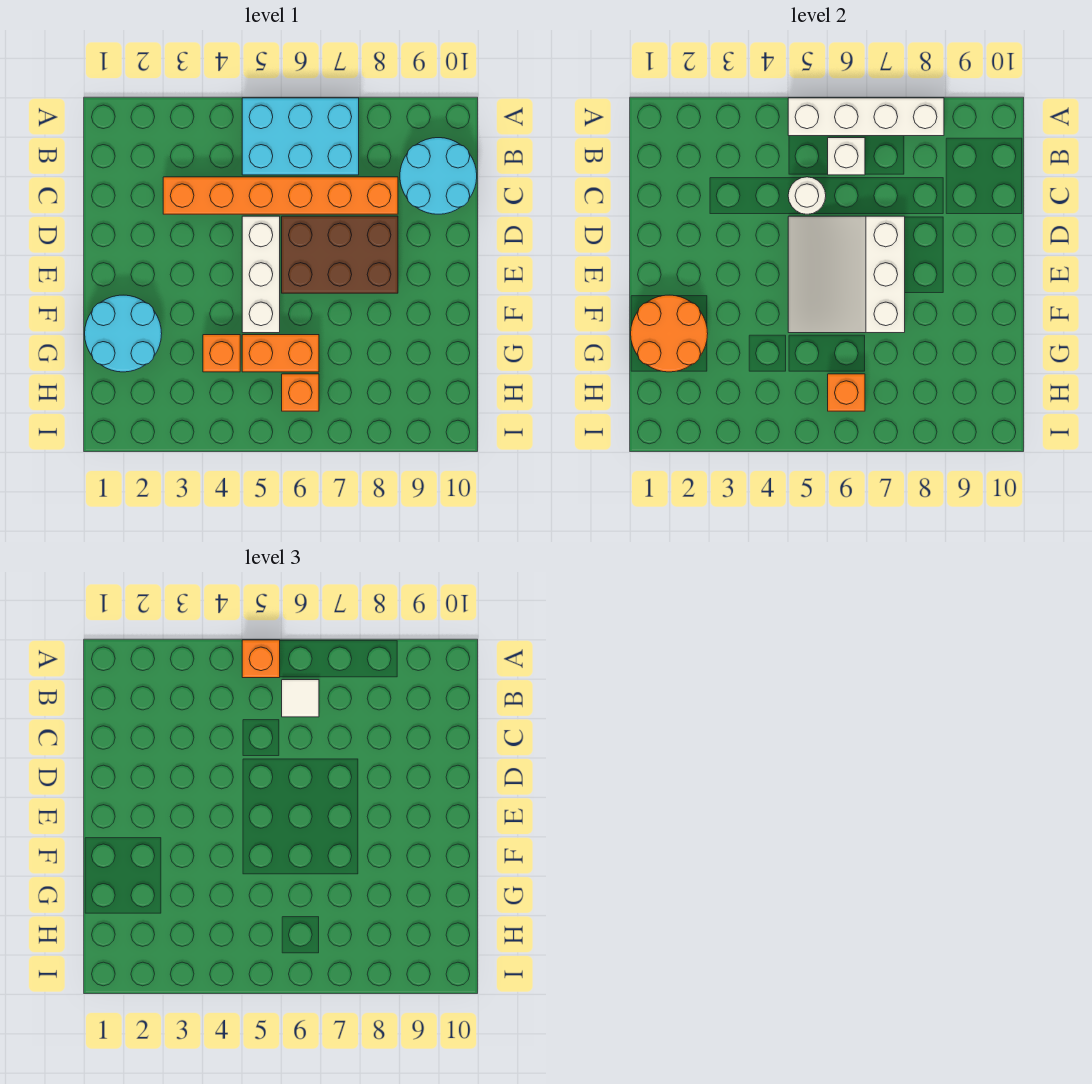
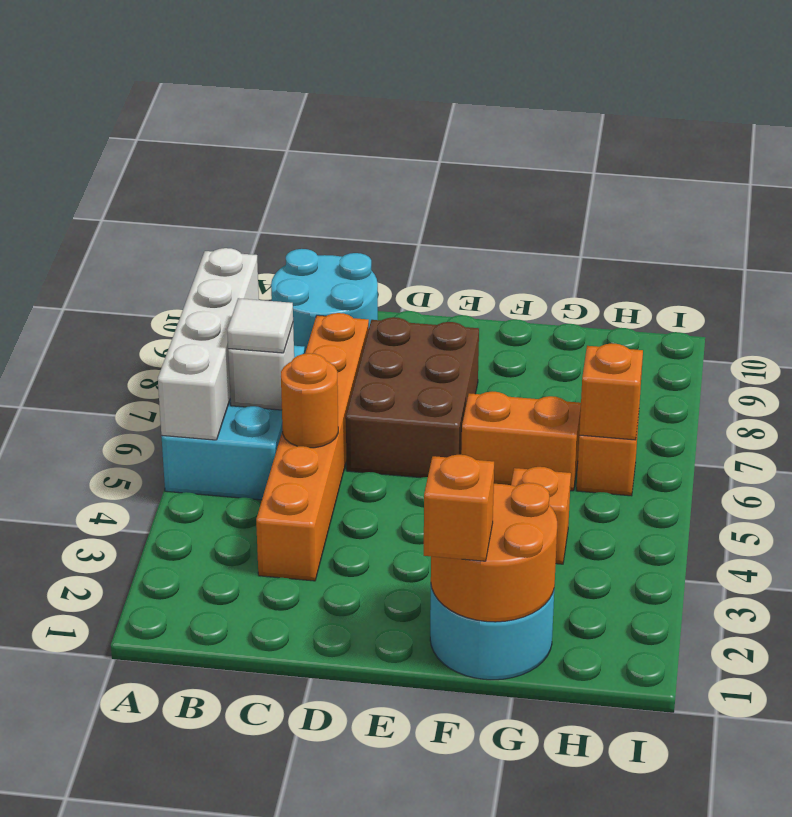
orange 1x1 brick [242,640,280,678] -> orange 1x1 brick moved to [424,455,494,561]
white 1x1 round brick [788,177,826,214] -> orange 1x1 round brick [281,353,338,448]
white 1x3 brick [242,216,280,333] -> none
white 3x3 slope [788,216,905,333] -> none
orange 1x2 brick [242,335,319,372] -> orange 1x2 brick turned to [461,392,581,491]

